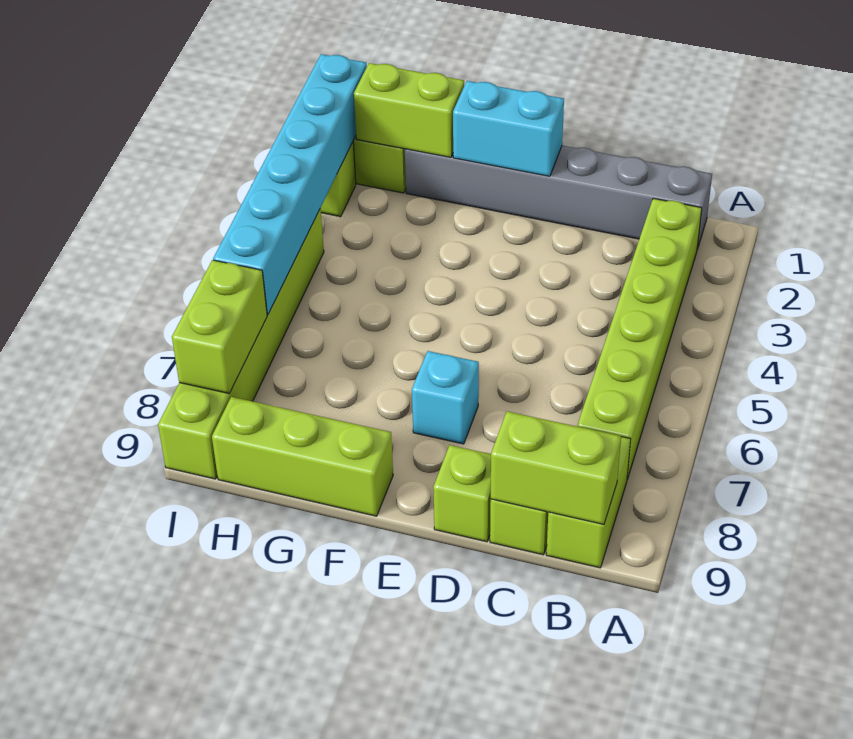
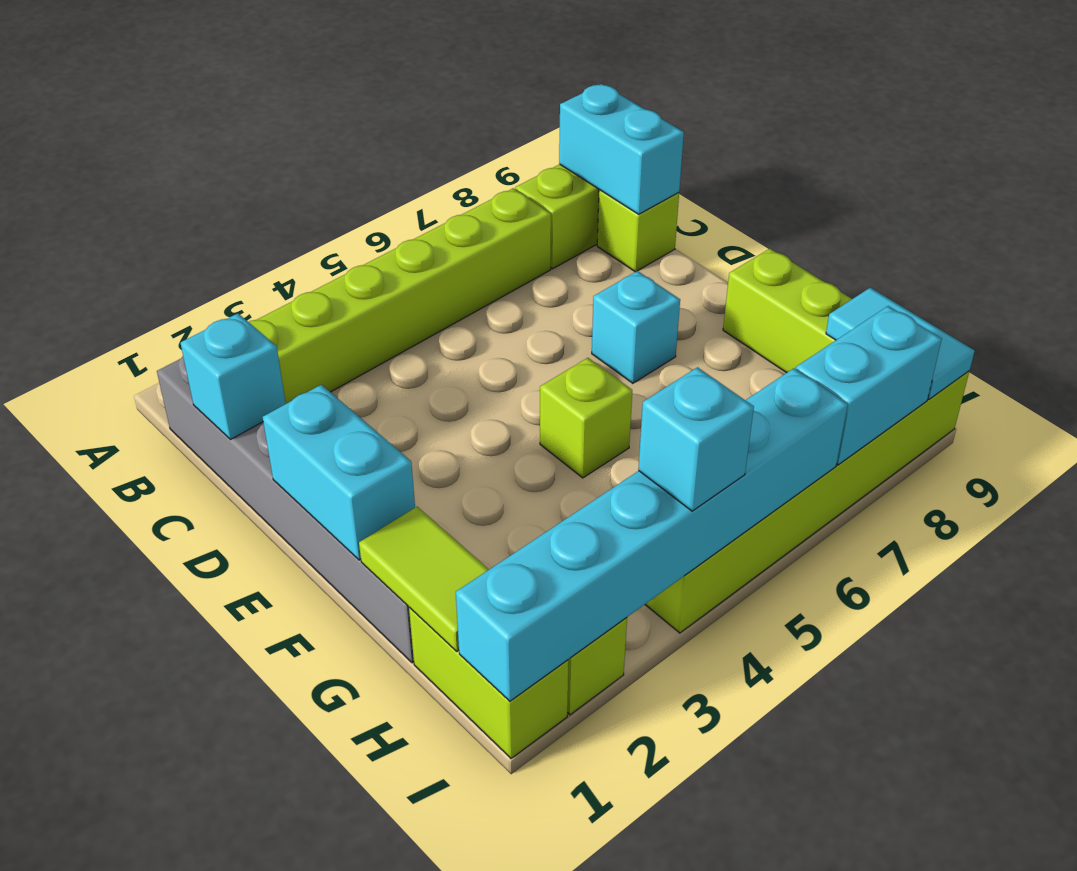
lime 1x2 brick [491,411,621,524] -> cyan 1x2 brick [559,84,684,214]
none -> cyan 1x1 brick [181,313,286,440]
lime 1x1 brick [433,445,491,542] -> lime 1x1 brick moved to [540,358,632,478]
lime 1x2 brick [354,63,464,157] -> lime 1x2 tile [359,507,489,652]
none -> cyan 1x2 tile [826,288,975,399]
none -> cyan 1x1 brick [638,367,754,511]
lime 1x2 brick [172,260,267,393] -> cyan 1x2 brick [796,306,942,465]

